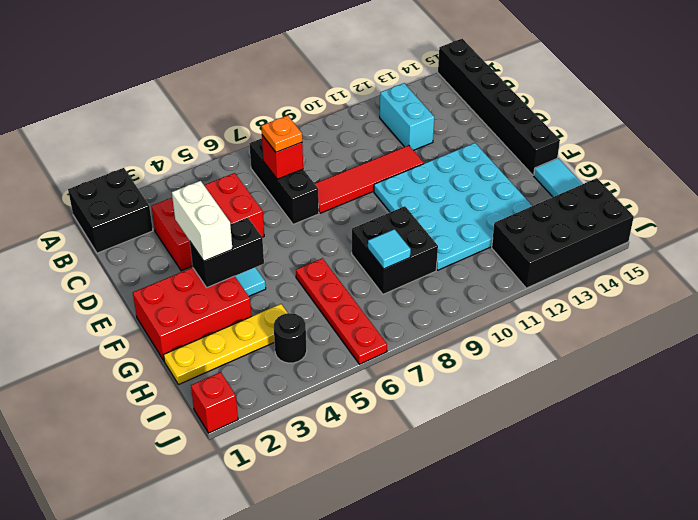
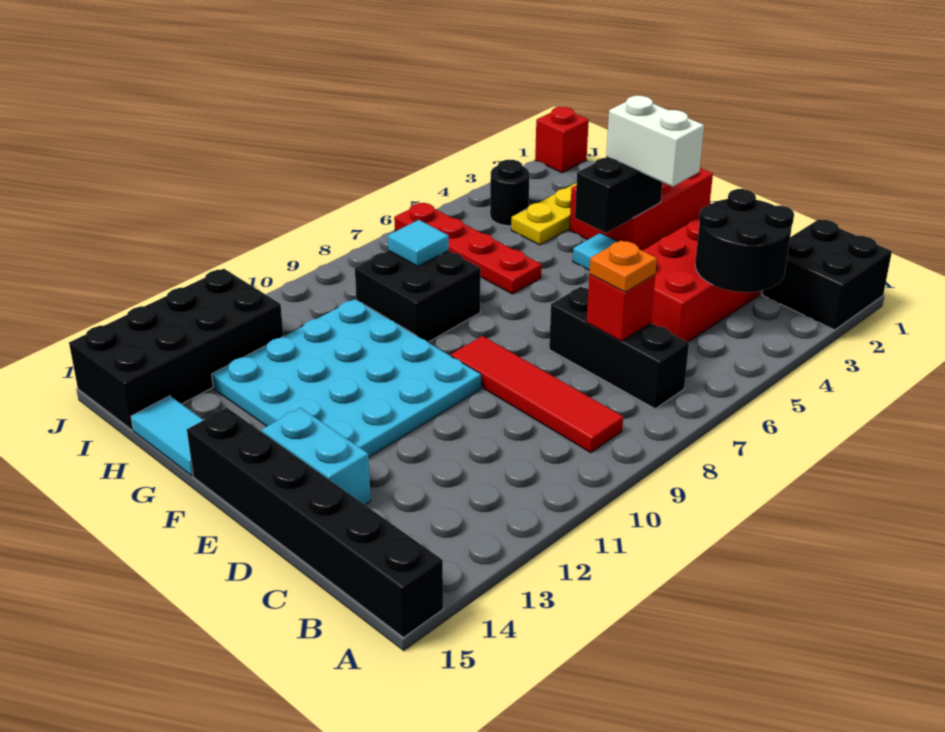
none -> black 2x2 round brick [695,189,794,292]
cyan 1x2 brick [380,83,434,150] -> cyan 1x2 brick moved to [262,408,371,505]
red 1x4 tile [315,145,424,213] -> red 1x4 tile turned to [451,336,623,453]

